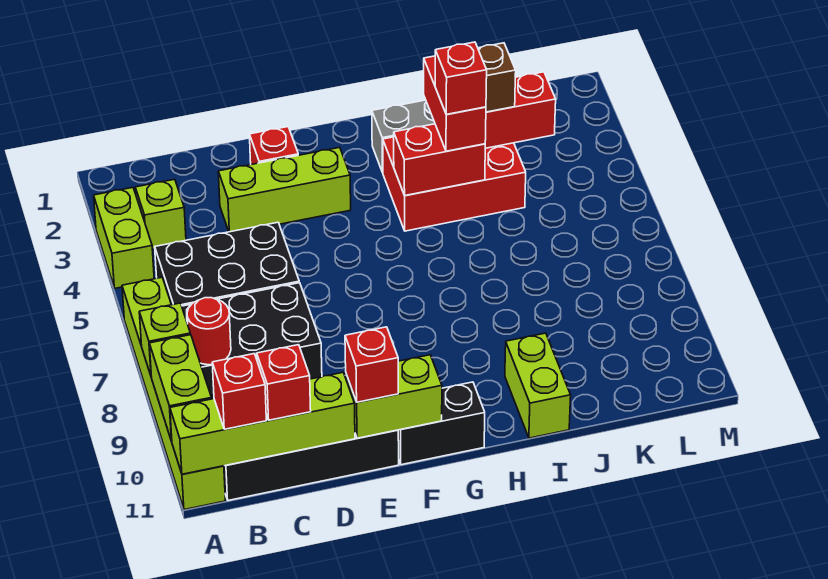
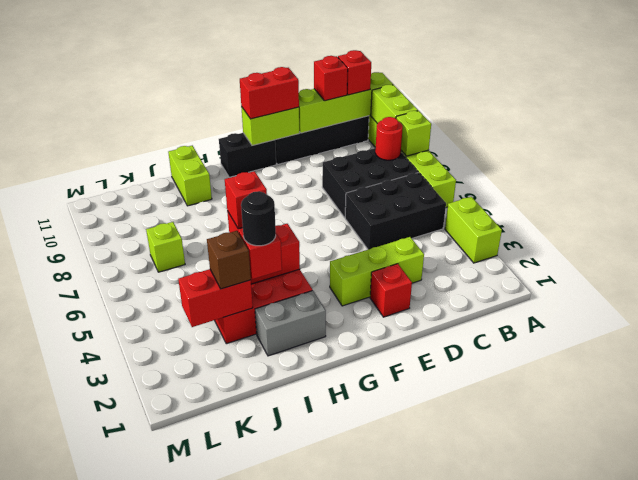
lime 1x1 brick [135,179,186,249] -> lime 1x1 brick moved to [146,222,185,272]
red 1x1 brick [345,327,398,402] -> red 1x2 brick [240,67,299,119]
none -> black 1x1 round brick [241,191,276,246]

